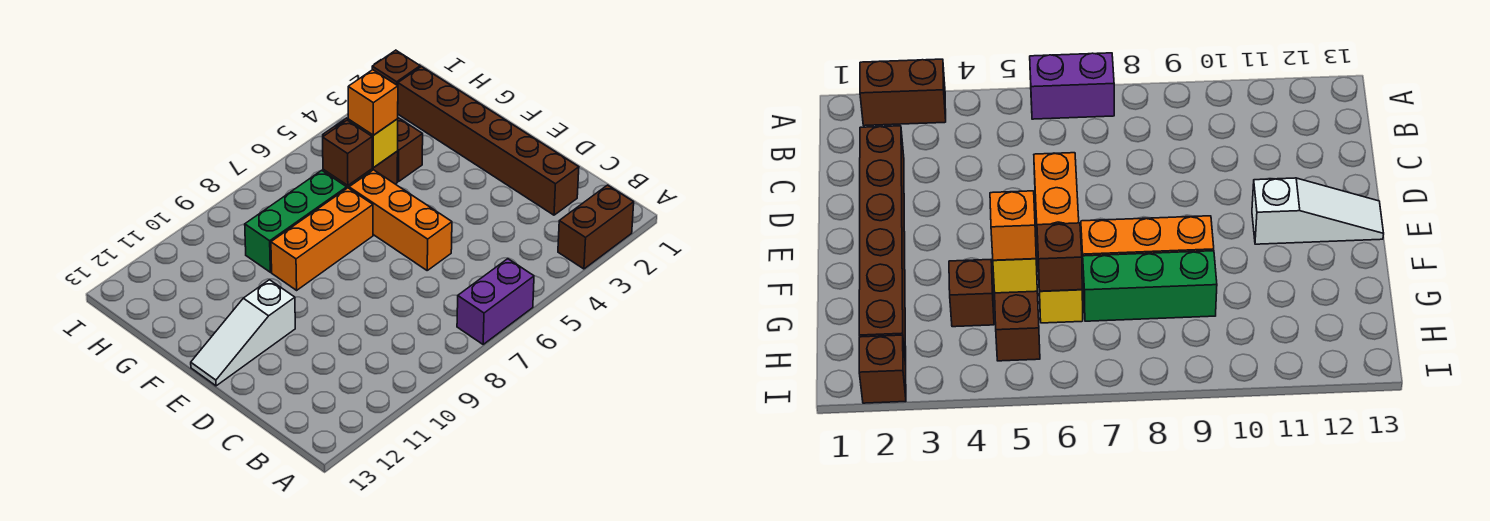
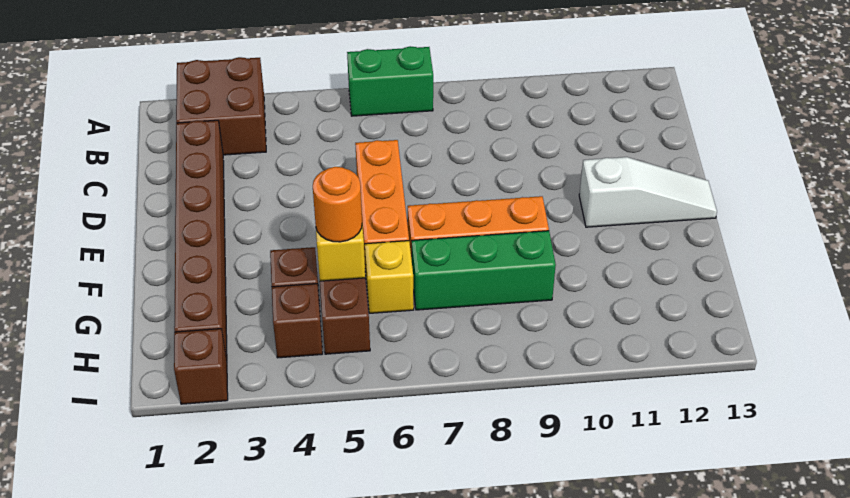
brown 1x2 brick [558,185,634,269] -> brown 2x2 brick [176,57,266,155]
purple 1x2 brick [457,259,534,344] -> green 1x2 brick [347,46,433,116]
orange 1x1 brick [348,70,398,135] -> orange 1x1 round brick [313,167,362,242]
brown 1x1 brick [323,120,372,186] -> brown 1x1 brick moved to [272,284,323,358]

